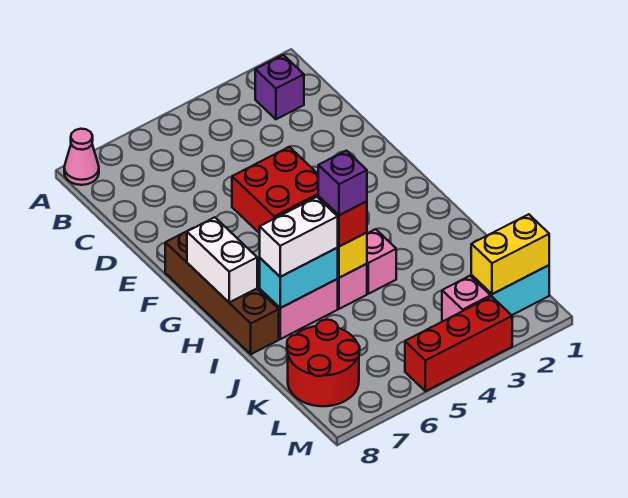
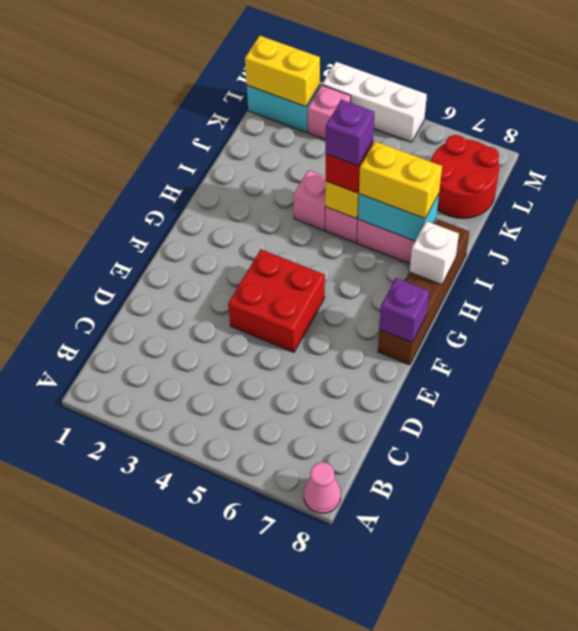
purple 1x1 brick [255,55,304,119] -> purple 1x1 brick moved to [379,278,429,342]
white 1x2 brick [187,217,257,302] -> white 1x1 brick [410,221,459,285]
white 1x2 brick [260,197,338,277] -> yellow 1x2 brick [359,141,442,219]
red 1x3 brick [405,296,512,391] -> white 1x3 brick [322,62,427,142]

